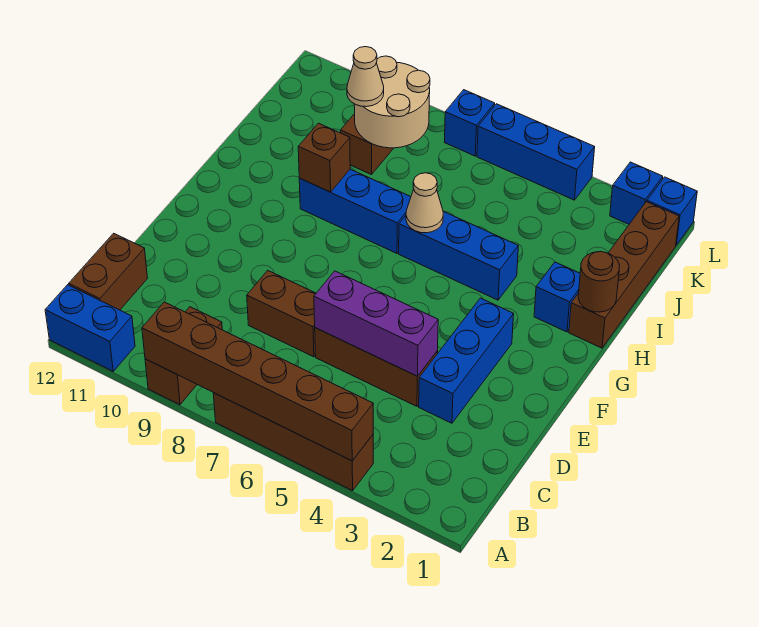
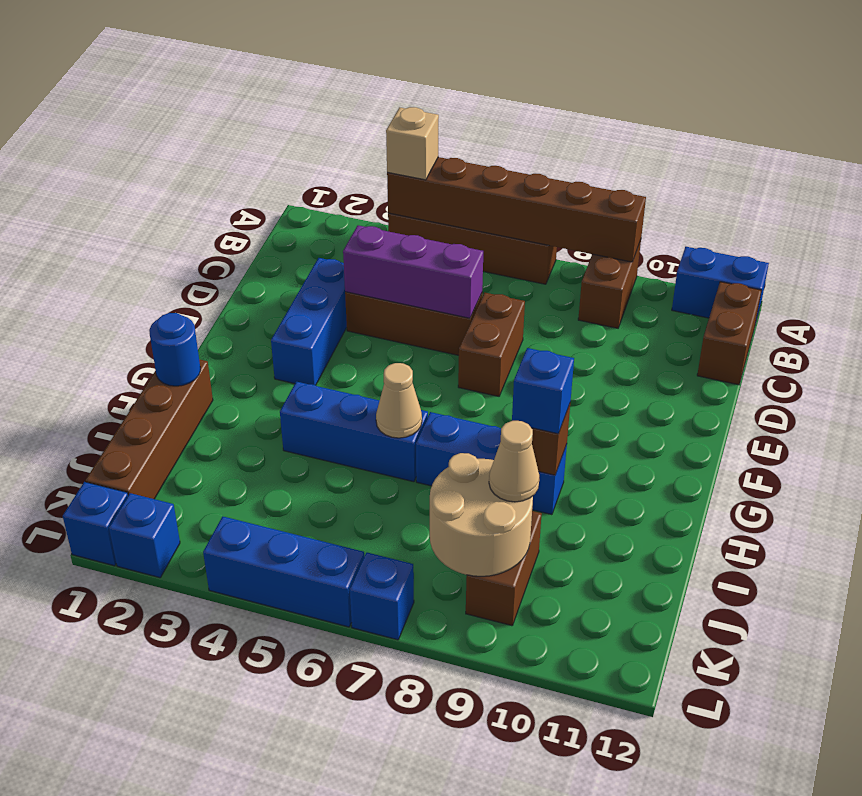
none -> tan 1x1 brick [386,107,439,180]
brown 1x2 brick [247,270,316,357] -> brown 1x2 brick turned to [458,293,525,396]
brown 1x1 round brick [578,251,620,312] -> blue 1x1 round brick [149,313,200,386]
blue 1x1 brick [534,262,580,332] -> blue 1x1 brick moved to [512,348,574,434]

